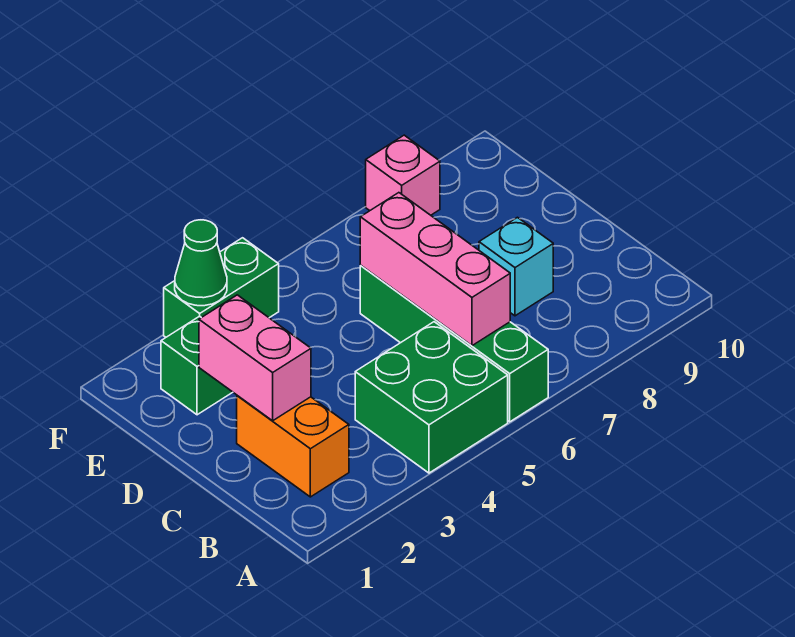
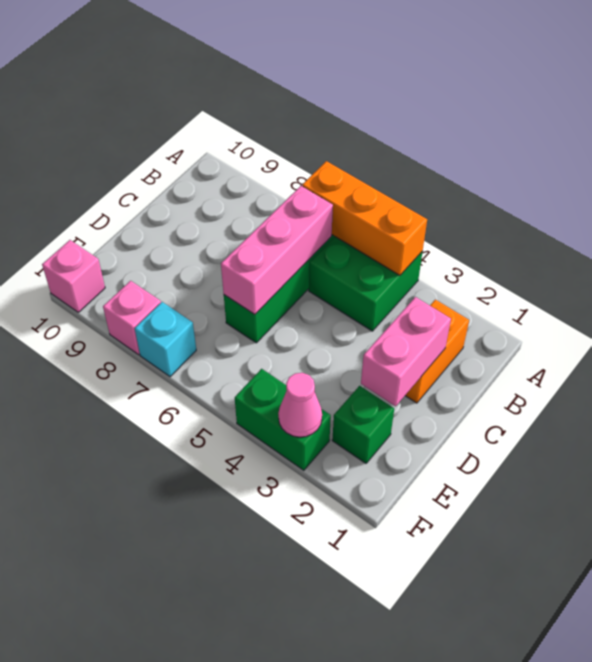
none -> orange 1x3 brick [302,161,427,275]
cyan 1x1 brick [479,217,553,316] -> cyan 1x1 brick moved to [135,302,196,377]
green 1x1 cone [175,220,227,306] -> pink 1x1 cone [278,373,322,437]
none -> pink 1x1 brick [42,240,105,312]

